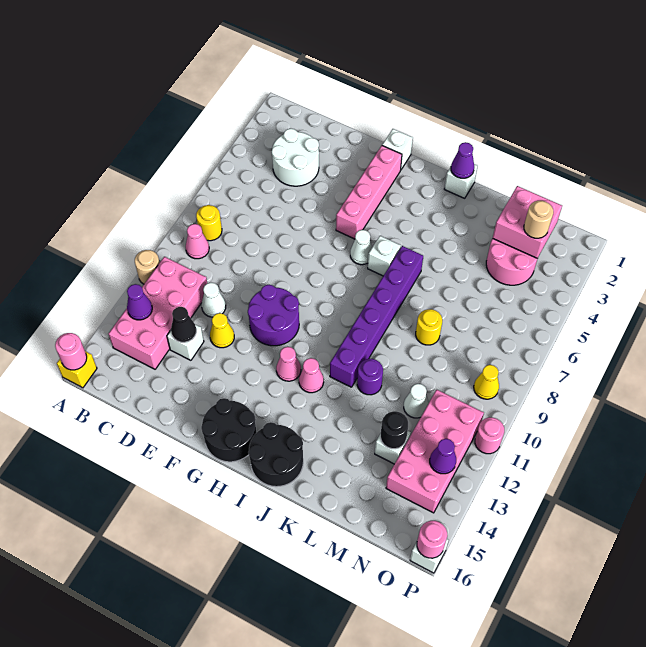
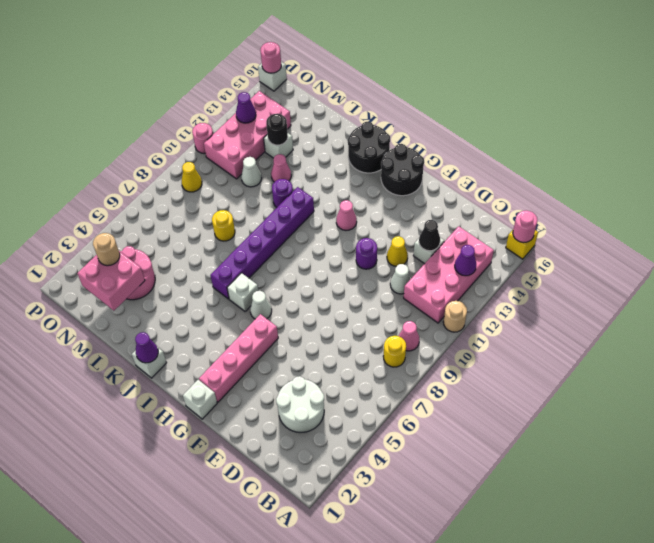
purple 2x2 round brick [248,285,299,346] -> purple 1x1 round brick [356,238,377,269]
pink 1x1 cone [299,358,324,393] -> pink 1x1 cone moved to [271,154,291,182]

